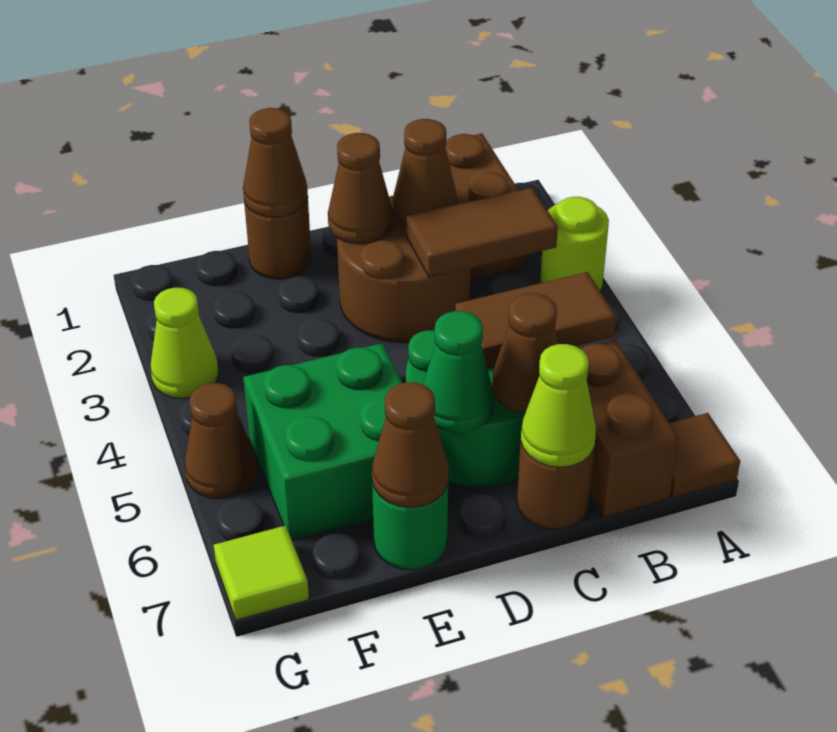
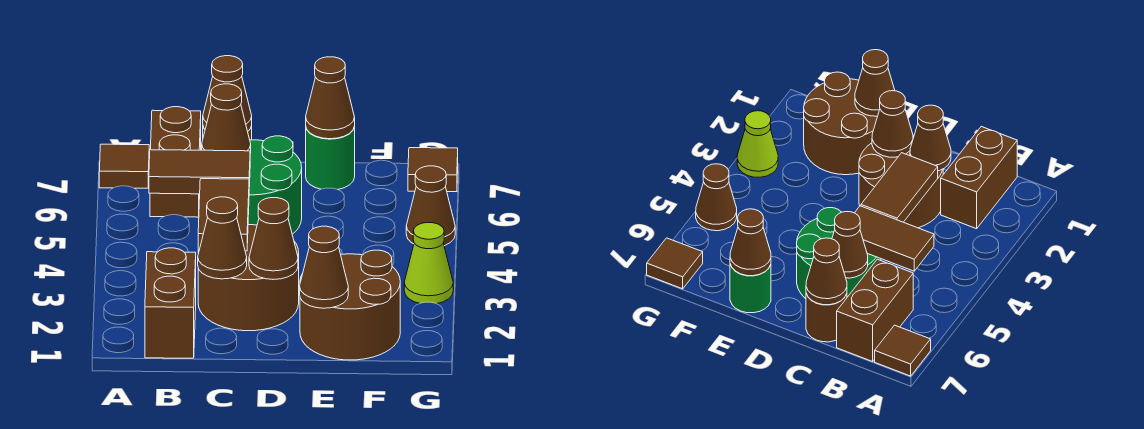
lime 1x1 round brick [540,197,609,291] -> none
brown 1x2 tile [406,188,558,277] -> brown 1x2 tile turned to [198,179,249,251]
lime 1x1 cone [521,344,596,467] -> brown 1x1 cone [203,56,252,131]
green 1x1 cone [423,311,494,432] -> none
brown 1x1 round brick [244,199,311,279] -> brown 2x2 round brick [300,250,400,360]
green 2x2 brick [243,343,402,541] -> none
lime 1x1 tile [214,525,309,620] -> brown 1x1 tile [408,148,458,192]

